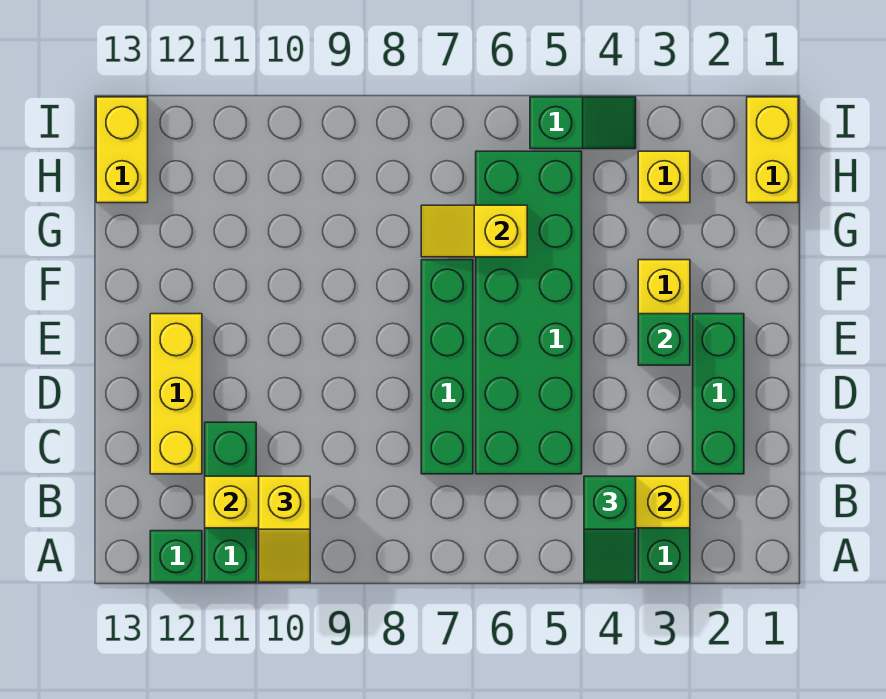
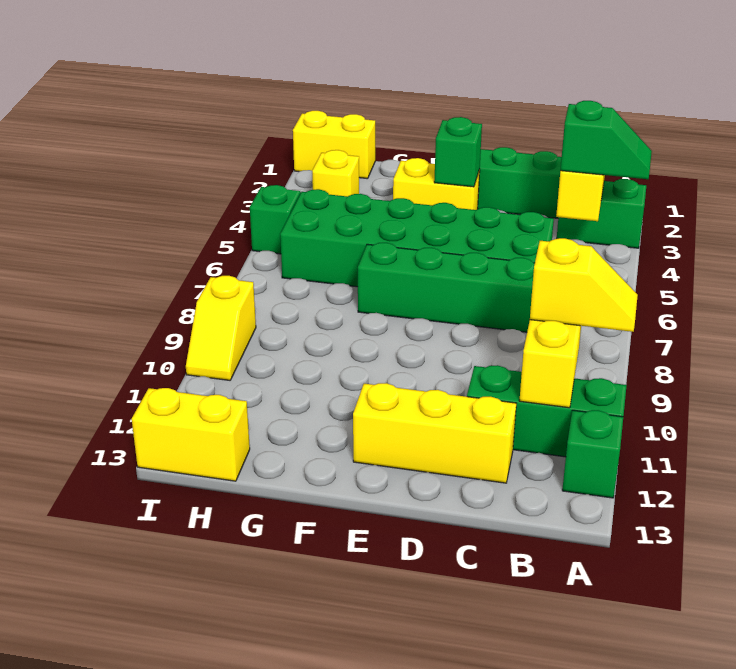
yellow 1x2 slope [421,205,527,257] -> yellow 1x2 slope moved to [186,276,256,380]

